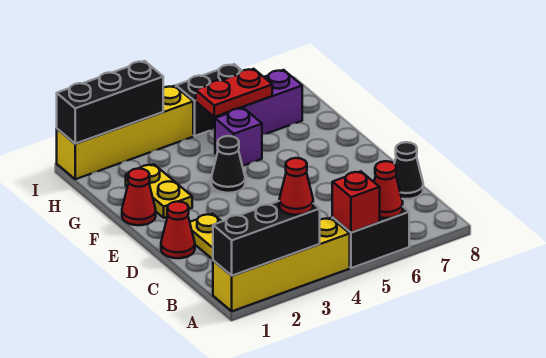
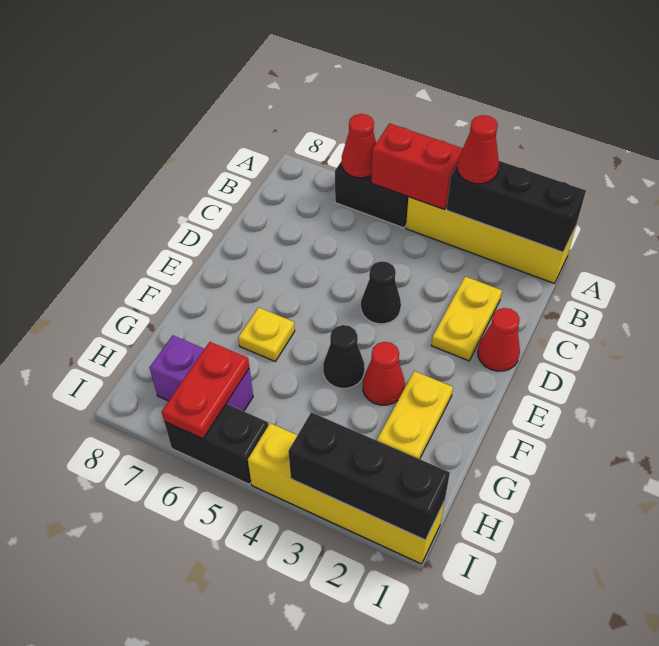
red 1x1 brick [332,171,380,233] -> red 1x2 brick [371,123,463,209]
black 1x1 cone [394,142,423,199] -> black 1x1 cone moved to [361,261,401,324]
red 1x1 cone [122,168,156,225] -> red 1x1 cone moved to [363,342,405,405]
none -> yellow 1x1 plate [238,307,295,361]
purple 1x1 brick [215,108,262,166] -> none
red 1x2 plate [196,69,272,117] -> red 1x2 plate turned to [162,342,249,439]

